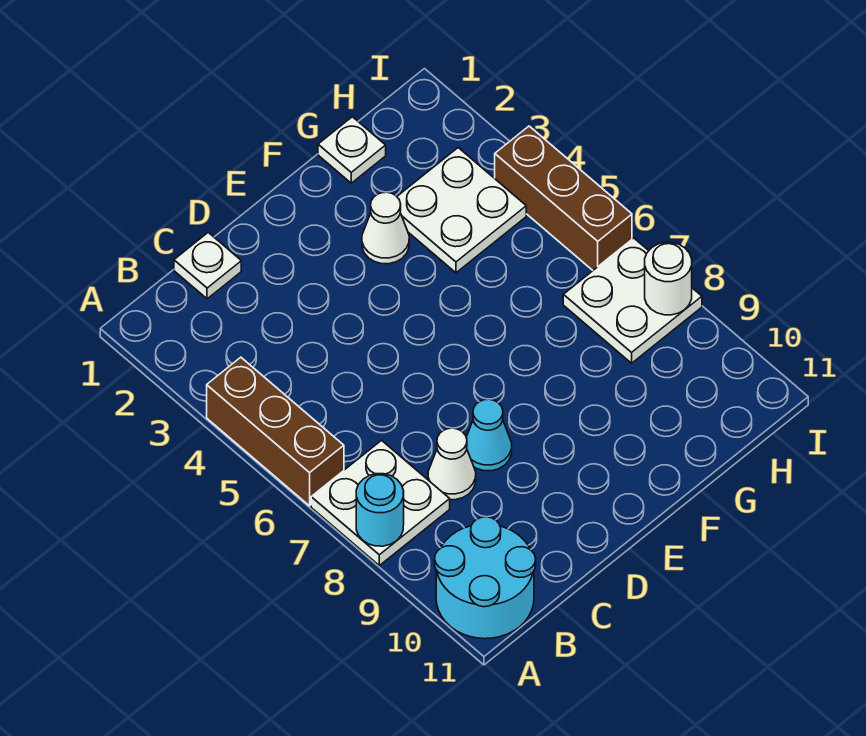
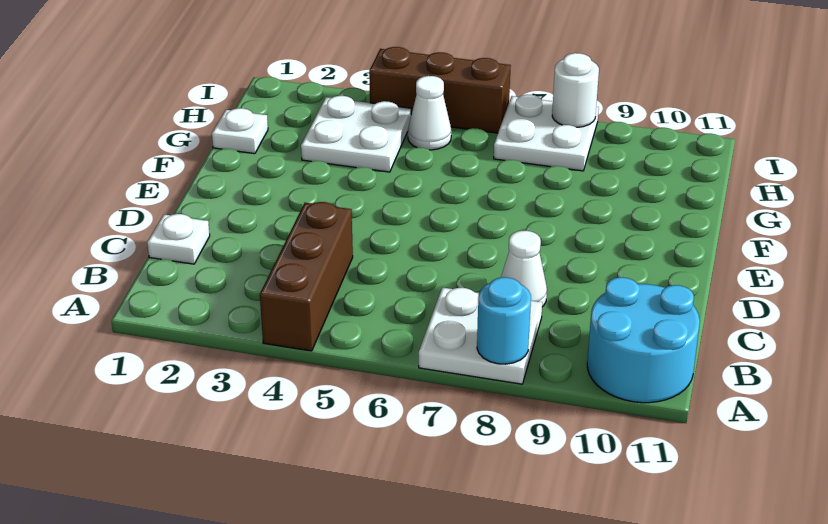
brown 1x3 brick [207,357,344,506] -> brown 1x3 brick turned to [260,202,353,351]
cyan 1x1 cone [466,399,512,471] -> none
white 1x1 cone [362,192,409,264] -> white 1x1 cone moved to [408,76,451,150]

